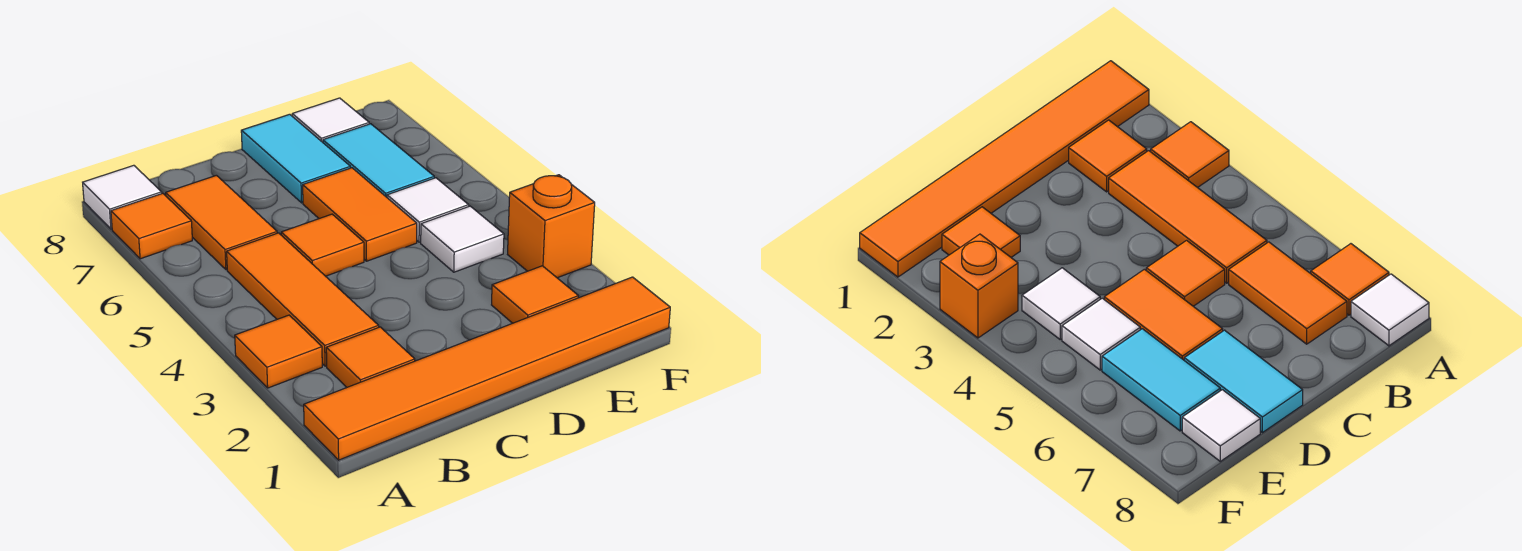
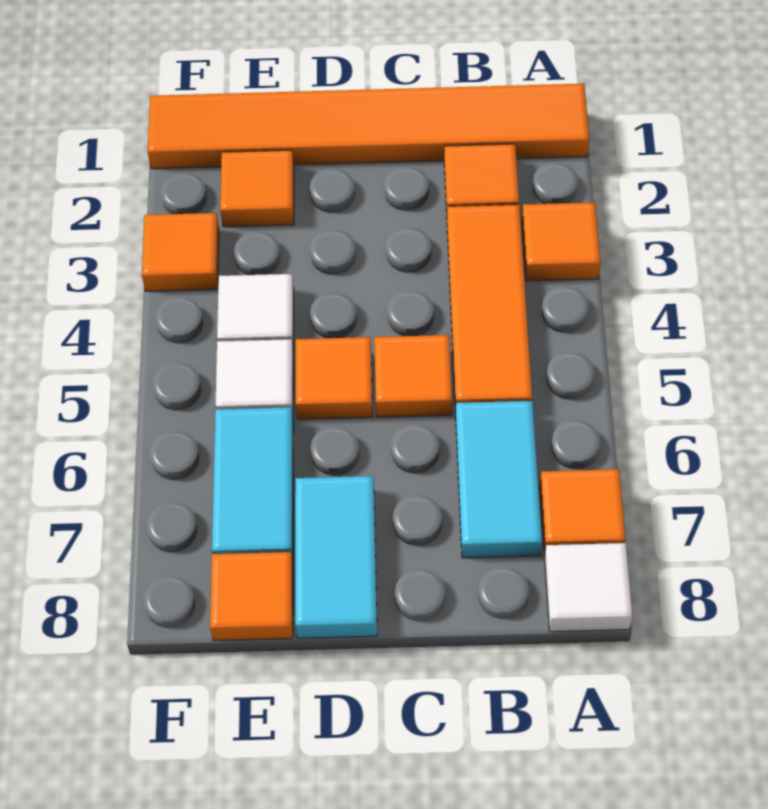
orange 1x2 tile [166,175,277,270] -> cyan 1x2 tile [456,401,542,558]
orange 1x2 tile [303,168,417,261] -> orange 1x1 tile [296,337,373,419]
white 1x1 tile [292,98,369,142] -> orange 1x1 tile [210,552,293,641]
orange 1x1 brick [508,175,595,278] -> orange 1x1 tile [142,213,219,291]

